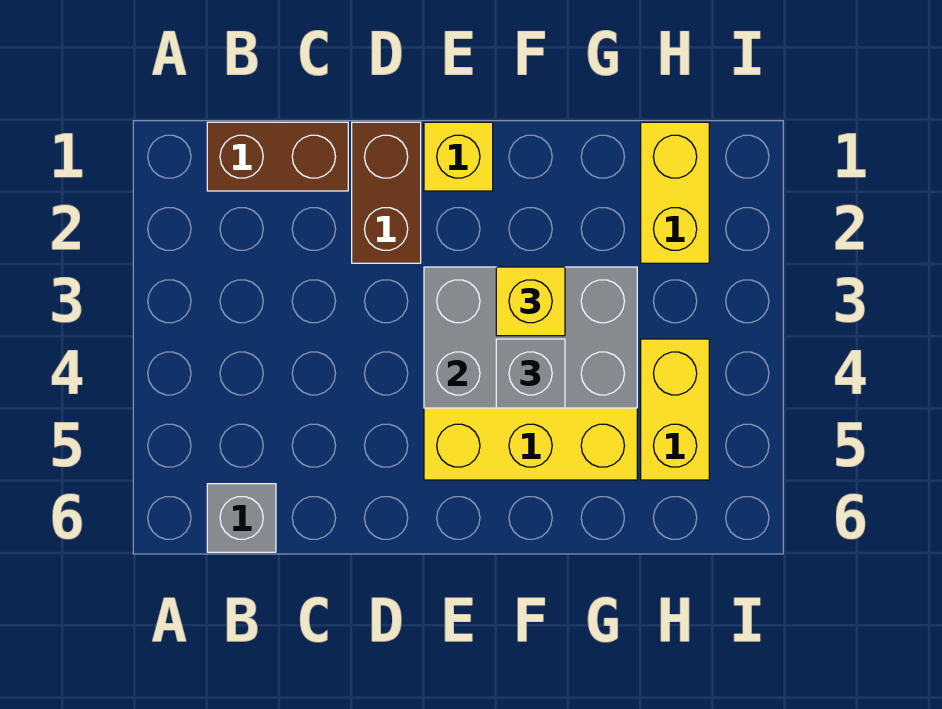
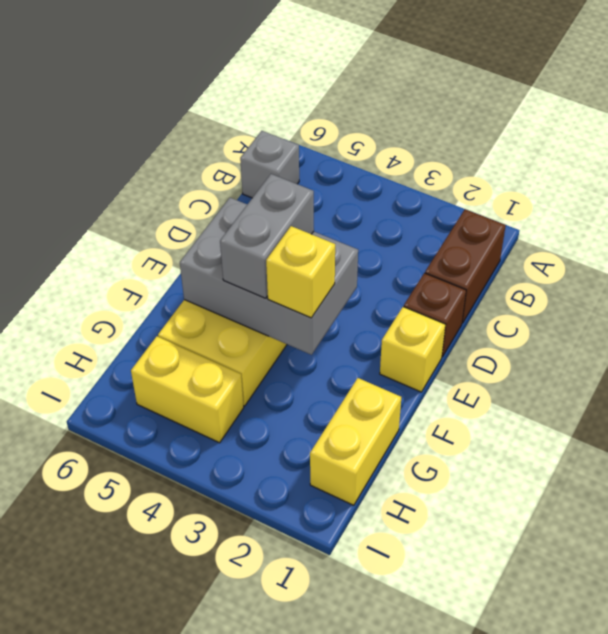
brown 1x2 brick [352,122,421,263] -> brown 1x1 brick [404,273,466,357]
grey 2x3 brick [424,267,637,408] -> grey 2x3 brick turned to [180,198,358,355]
grey 1x1 brick [496,339,565,408] -> grey 1x2 brick [220,174,314,298]
yellow 1x2 brick [641,122,709,263] -> yellow 1x2 brick turned to [310,378,401,505]

